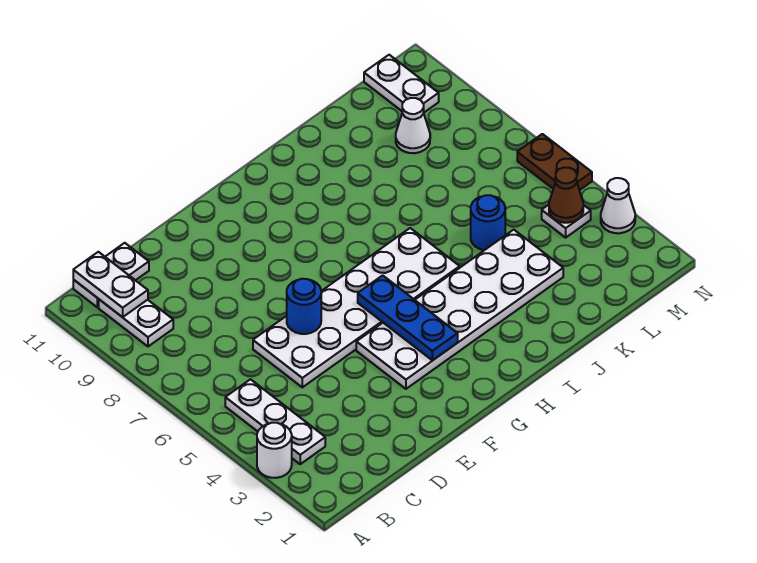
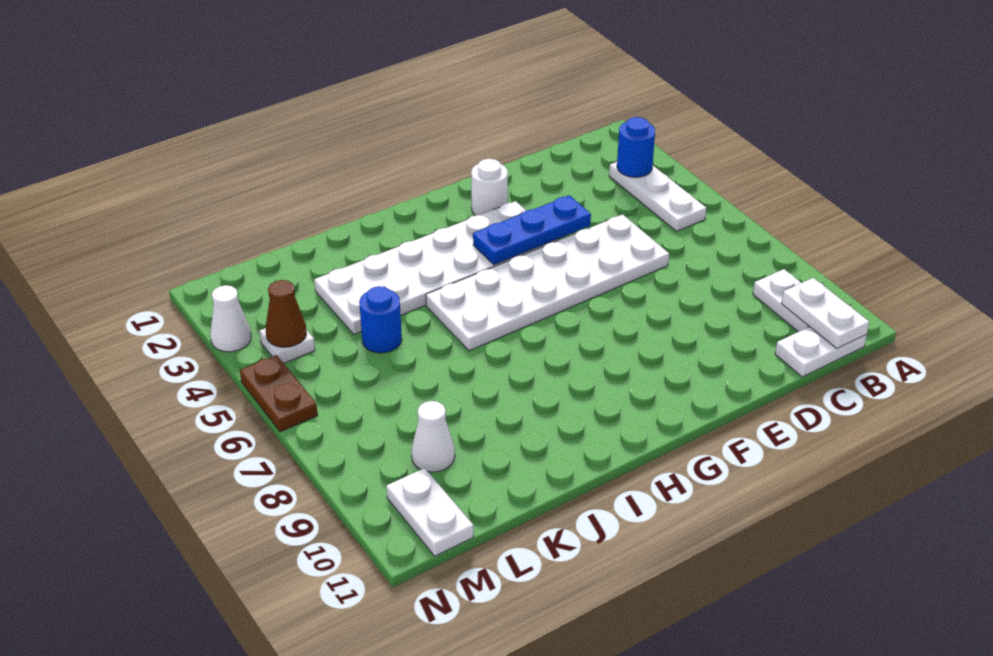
white 1x1 round brick [257,423,292,478] -> white 1x1 round brick moved to [471,159,508,216]
blue 1x1 round brick [287,279,321,334] -> blue 1x1 round brick moved to [617,117,655,177]
blue 1x3 plate [358,275,458,361] -> blue 1x3 plate turned to [473,195,591,265]

